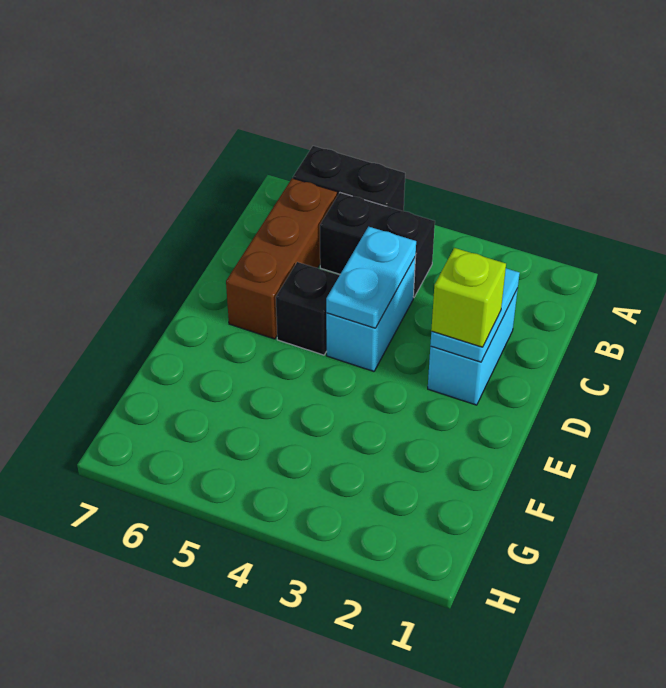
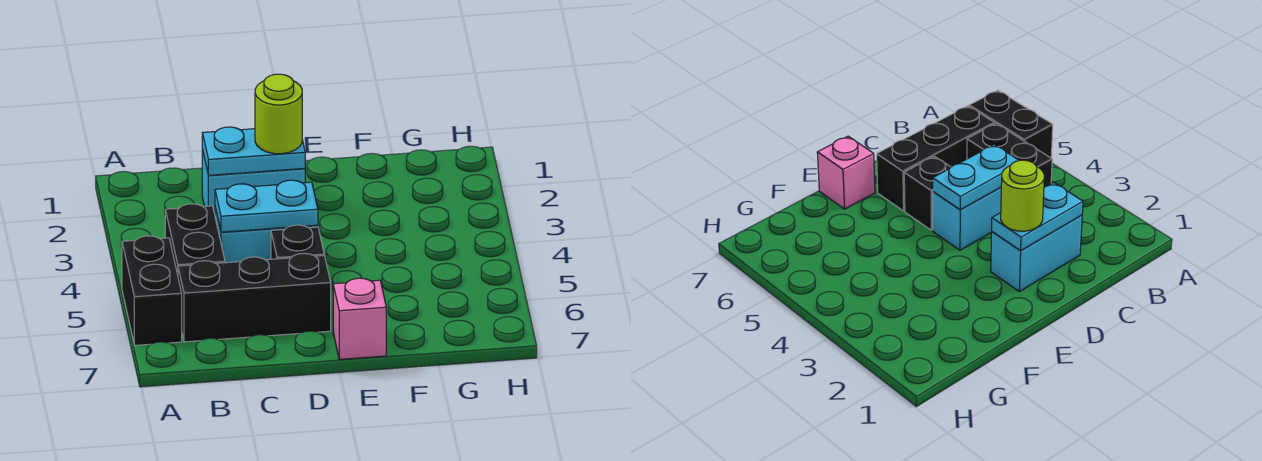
brown 1x3 brick [226,178,337,339] -> black 1x3 brick [178,253,331,342]
lime 1x1 brick [431,248,506,347] -> lime 1x1 round brick [255,74,302,154]
none -> pink 1x1 brick [333,278,386,359]

